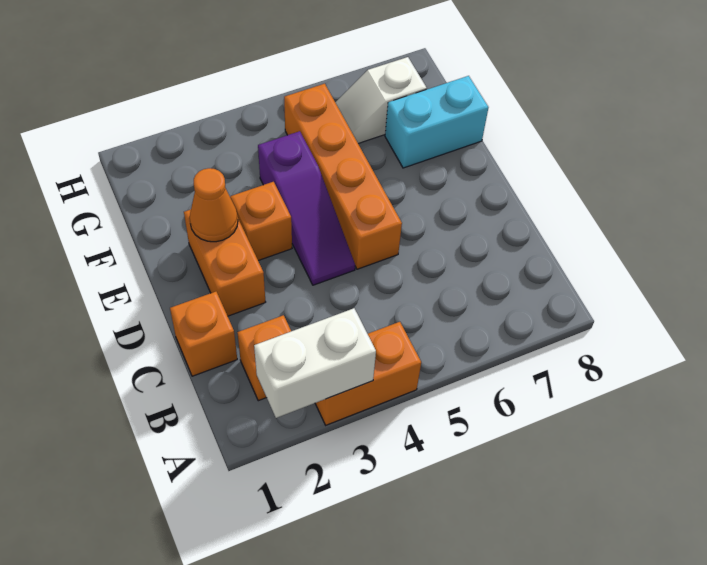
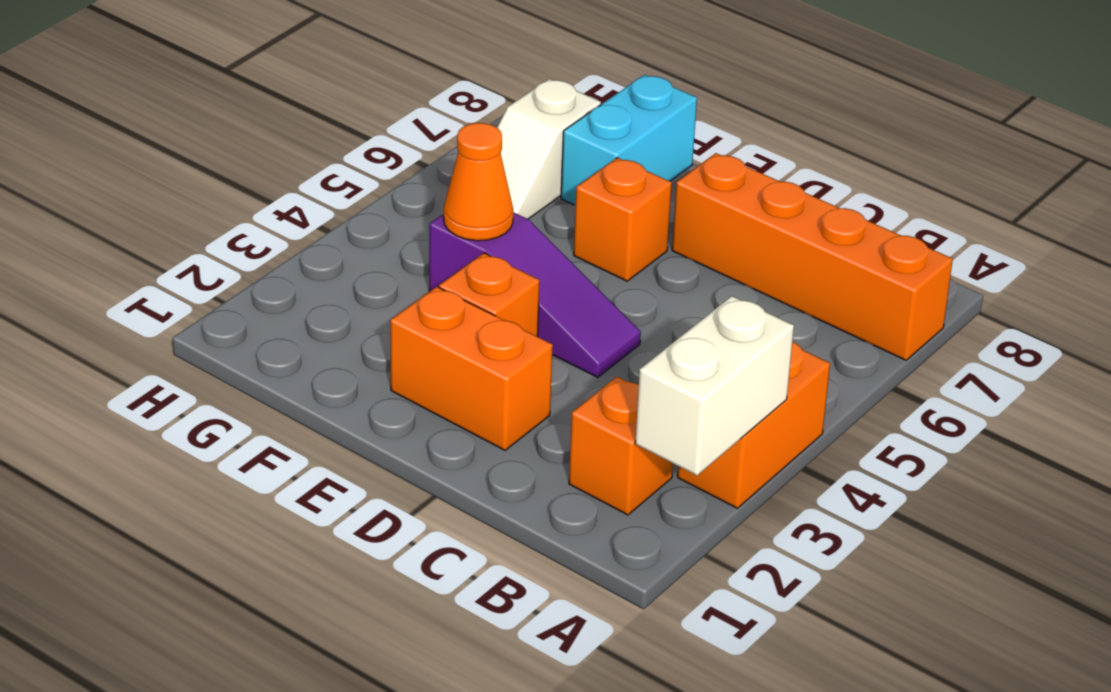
orange 1x1 brick [170,292,237,376] -> orange 1x1 brick moved to [574,158,672,281]
orange 1x4 brick [284,84,402,269] -> orange 1x4 brick moved to [672,153,953,360]
orange 1x1 cone [190,168,238,242] -> orange 1x1 cone moved to [444,123,513,241]

